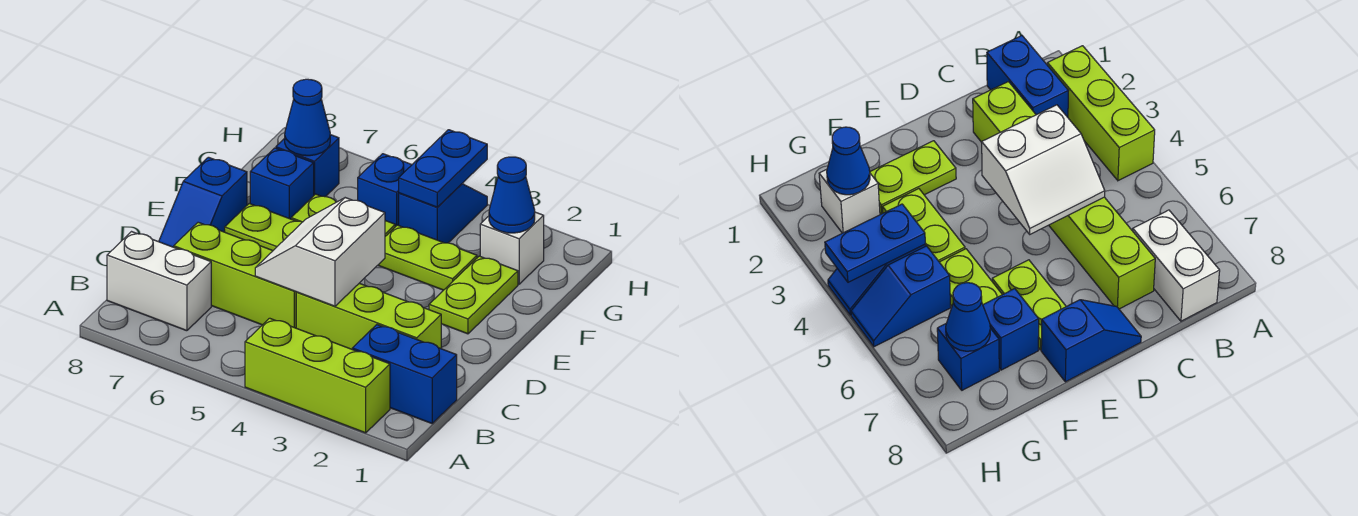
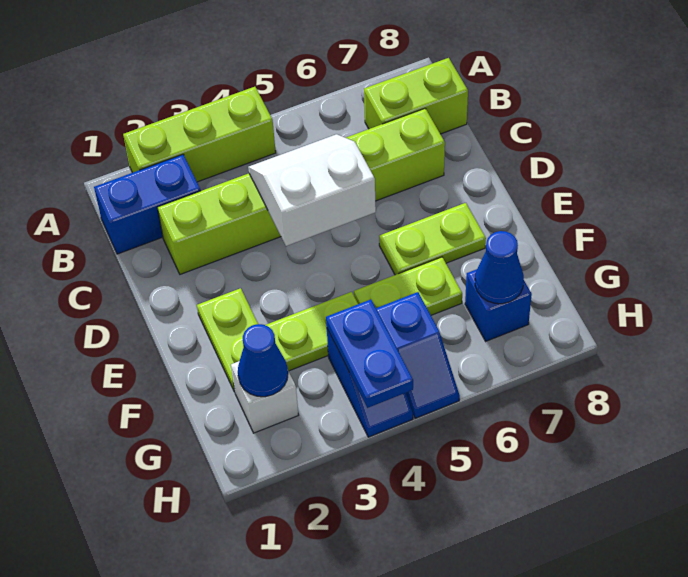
white 1x2 brick [107,232,211,331] -> lime 1x2 brick [364,58,468,134]
white 2x2 slope [255,198,385,306] -> white 2x2 slope turned to [248,134,376,246]
blue 1x2 slope [159,157,247,247] -> none
blue 1x1 brick [250,148,314,219] -> none

